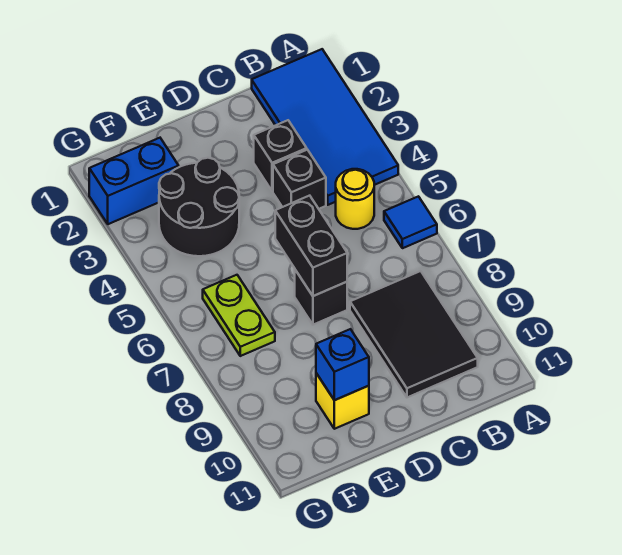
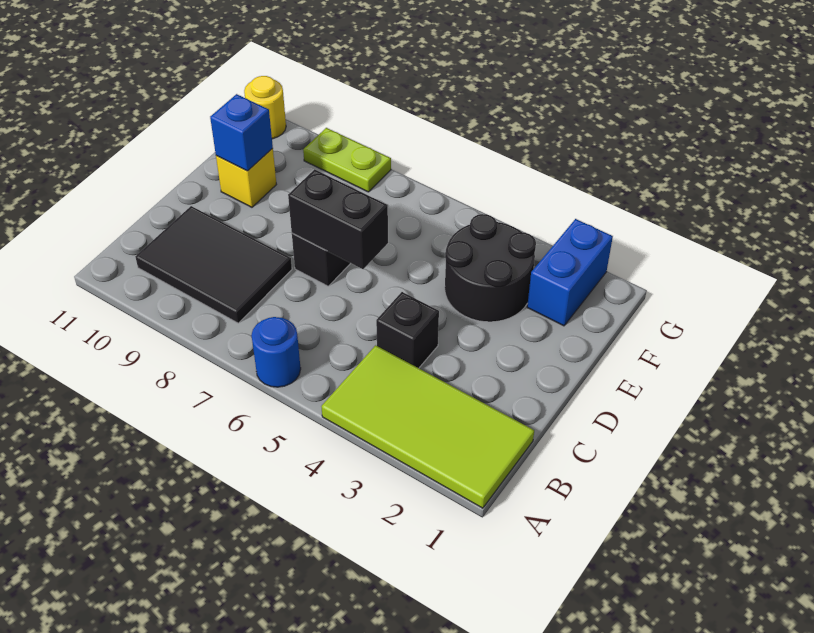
blue 2x4 tile [252,49,398,205] -> lime 2x4 tile [321,345,534,508]
blue 1x1 tile [384,196,437,248] -> blue 1x1 round brick [251,317,301,387]
yellow 1x1 round brick [336,169,374,229] -> yellow 1x1 round brick moved to [244,76,286,139]
black 1x1 brick [254,120,307,191] -> none
lime 1x2 plate [203,275,275,356] -> lime 1x2 plate moved to [303,128,391,192]

